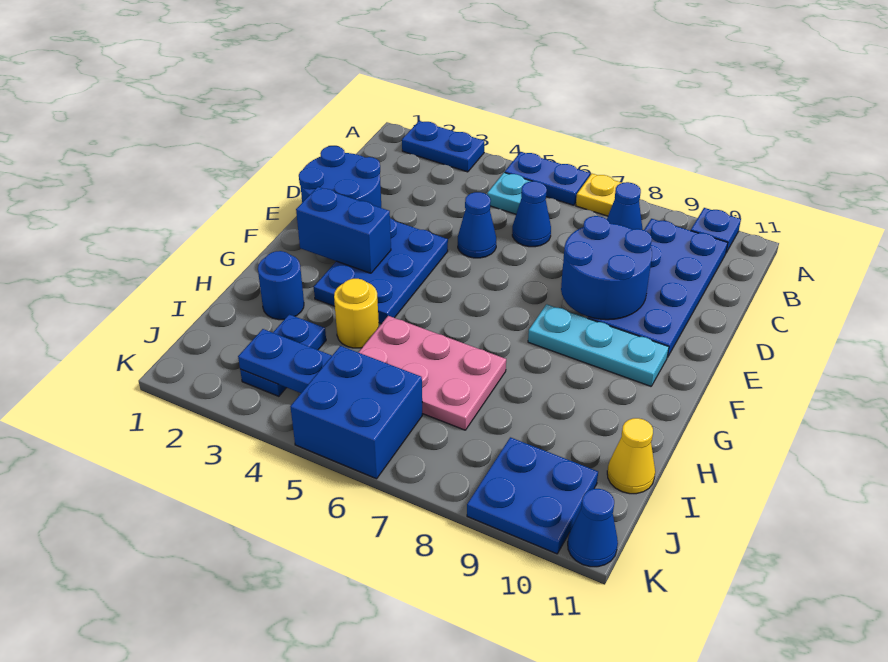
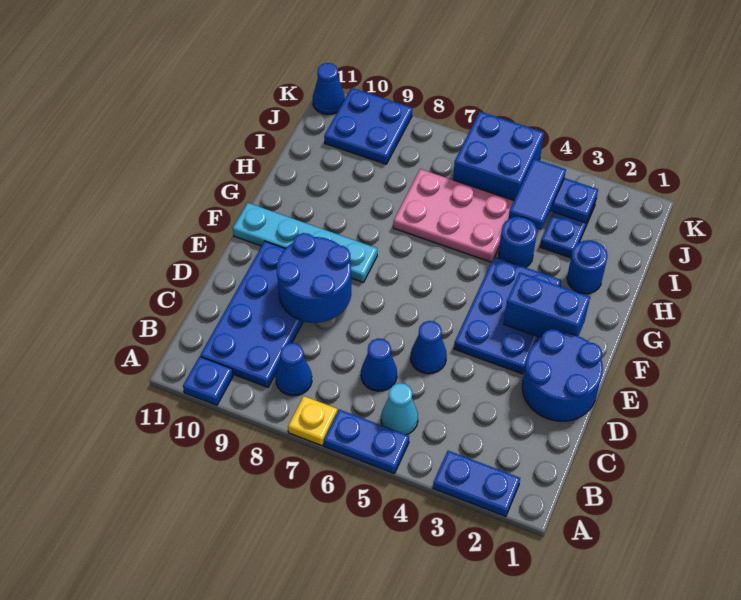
cyan 1x1 plate [487,172,531,214] -> cyan 1x1 cone [381,383,418,435]
cyan 1x3 plate [528,304,669,386] -> cyan 1x4 plate [233,203,377,282]
yellow 1x1 round brick [334,279,379,348] -> blue 1x1 round brick [499,217,537,267]
none -> blue 1x2 tile [509,159,566,230]
yellow 1x1 cone [607,418,655,494] -> none

